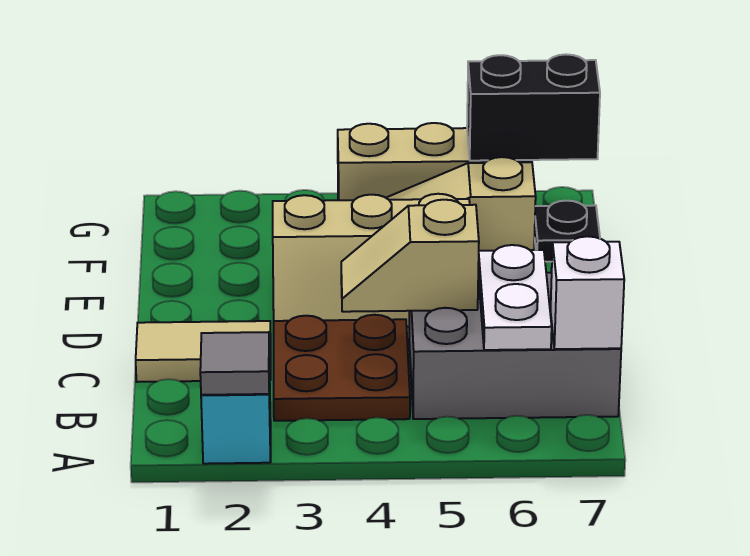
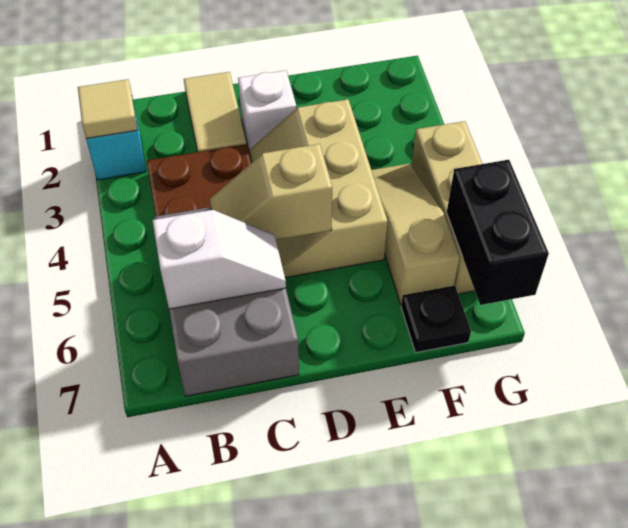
grey 1x1 tile [200,332,269,395] -> tan 1x1 tile [78,79,137,139]
white 1x2 plate [478,245,552,350] -> white 1x2 slope [152,210,286,309]
white 1x1 brick [551,236,624,349] -> white 1x1 brick moved to [238,70,296,153]
tan 1x2 slope [341,200,479,312] -> tan 1x2 slope turned to [210,144,333,240]

